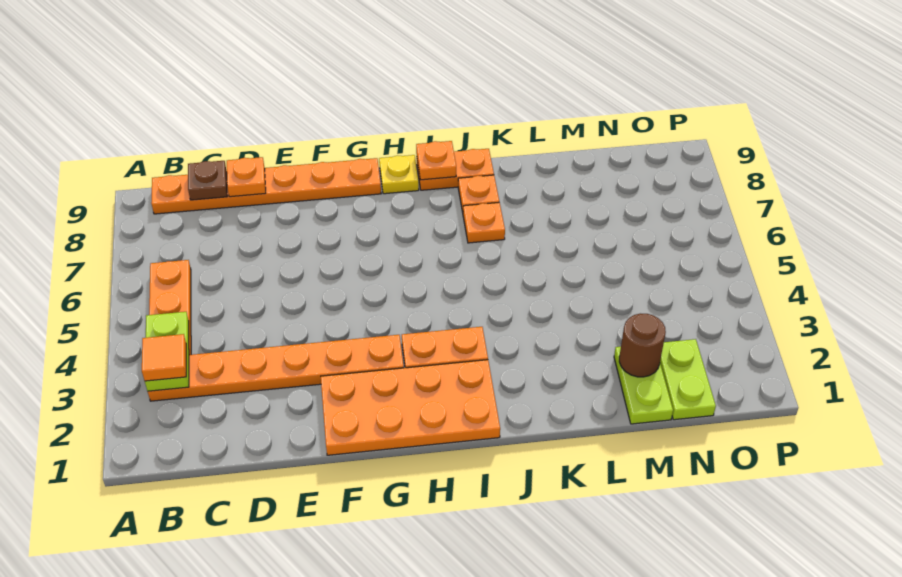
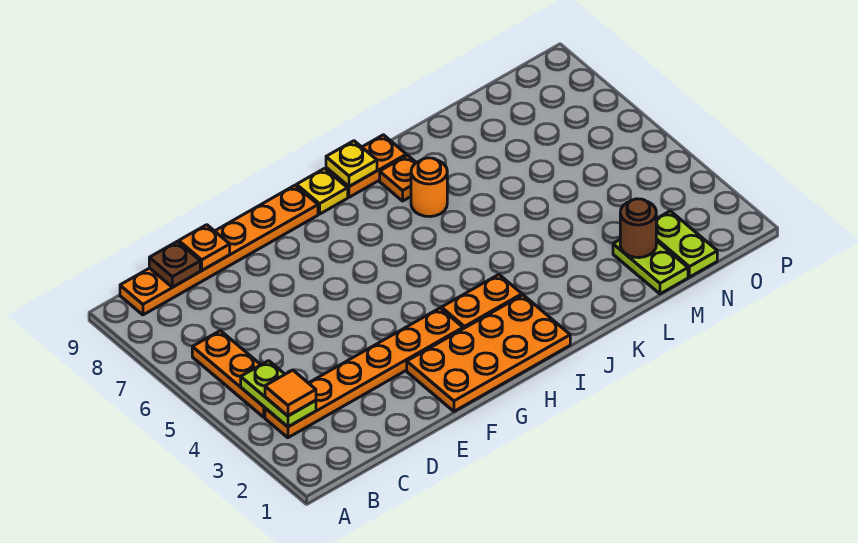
orange 1x1 plate [416,141,456,180] -> yellow 1x1 plate [326,141,377,186]
orange 1x1 plate [463,202,505,243] -> orange 1x1 round brick [411,158,447,217]

